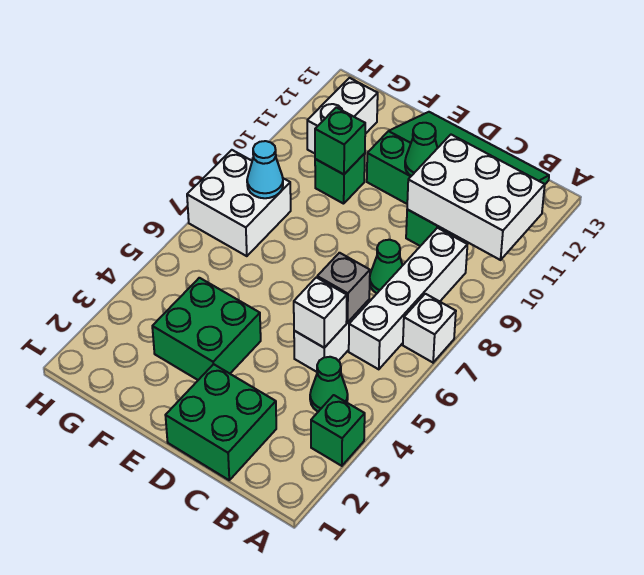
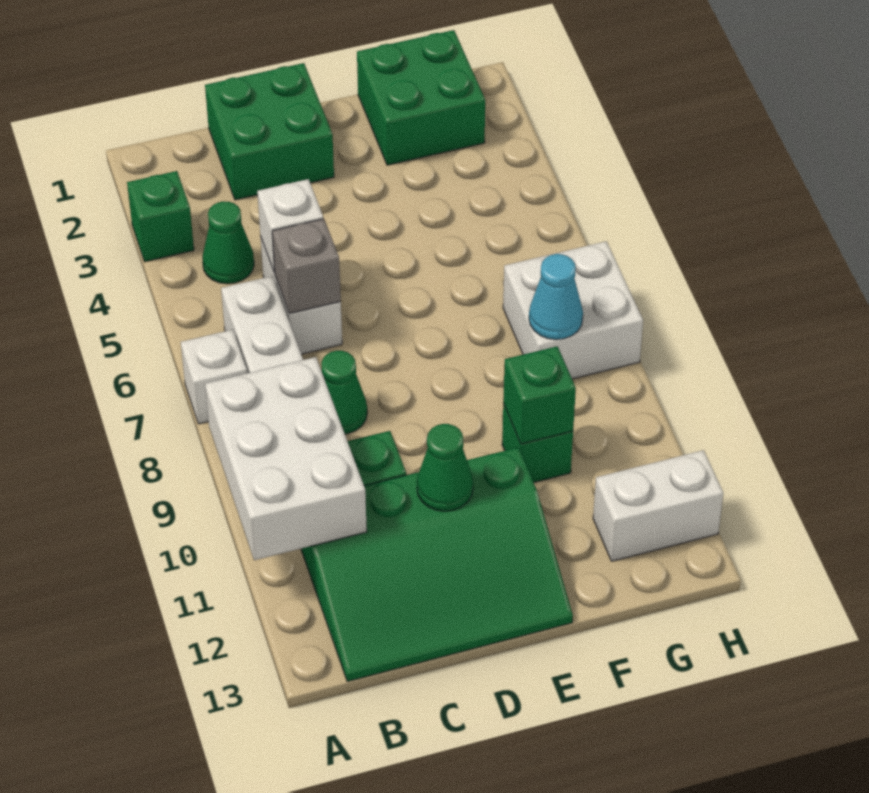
white 2x3 brick [407,135,545,260] -> white 2x3 brick turned to [205,357,367,560]
green 2x2 brick [152,278,261,380] -> green 2x2 brick moved to [357,30,485,165]
white 1x2 brick [307,78,378,153] -> white 1x2 brick turned to [593,450,723,561]

